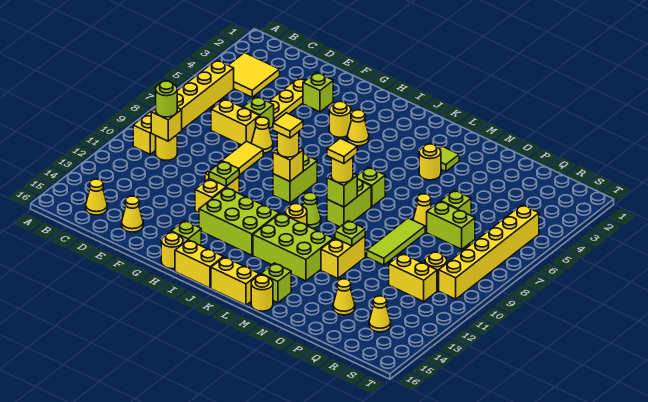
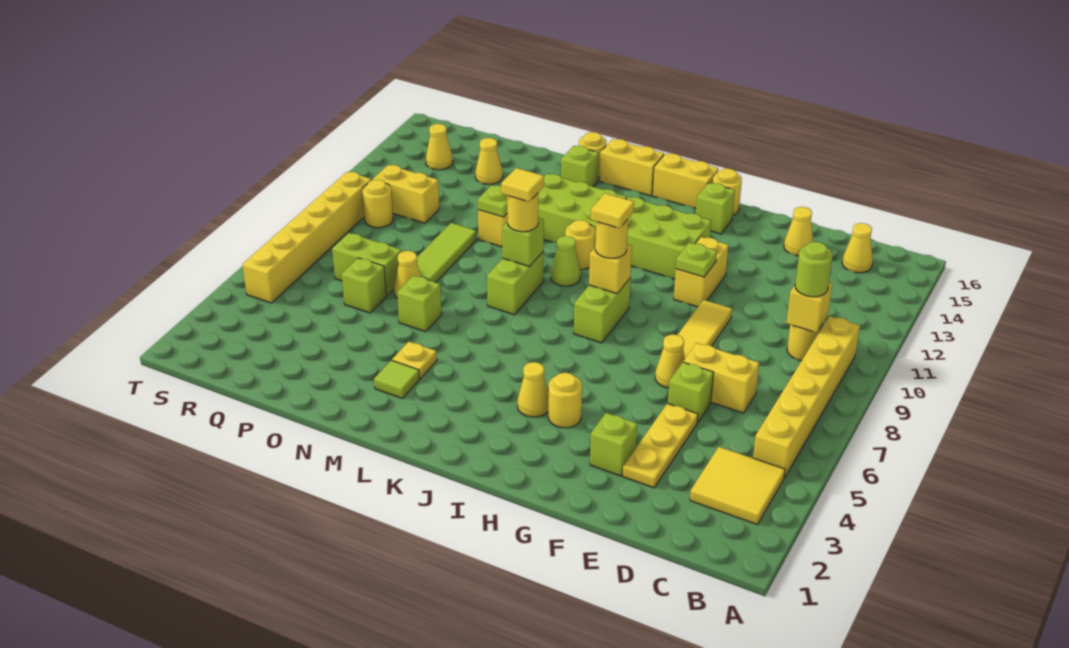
lime 1x1 brick [357,167,385,207] -> lime 1x1 brick moved to [397,276,442,332]
yellow 1x1 round brick [419,144,441,180] -> yellow 1x1 plate [392,342,437,379]

